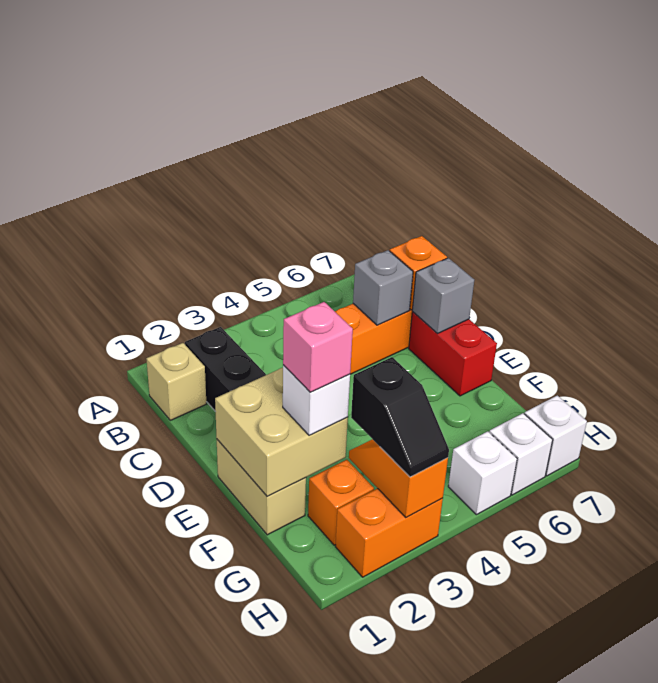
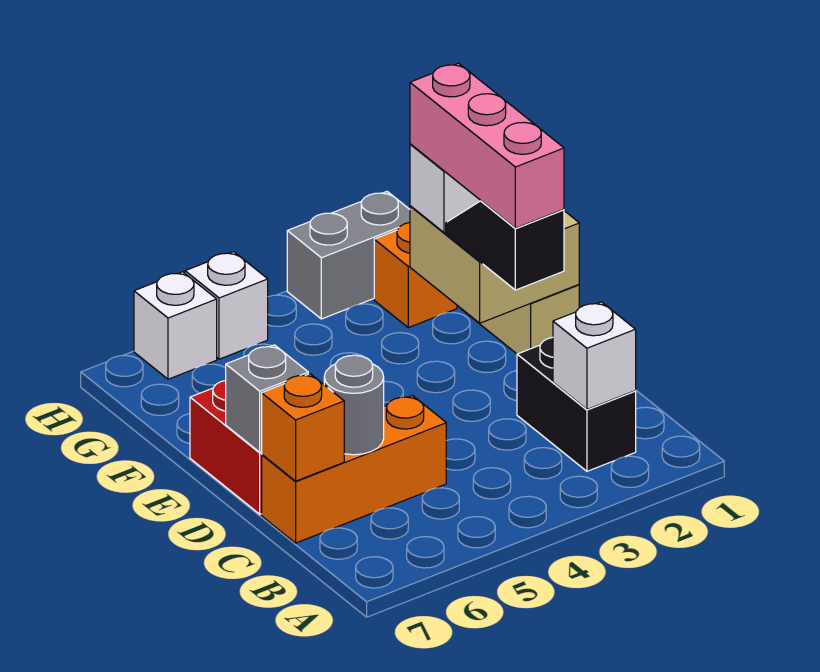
tan 1x1 brick [146,343,206,420] -> none
grey 1x1 brick [353,250,413,325] -> grey 1x1 round brick [324,355,384,455]
pink 1x1 brick [283,302,353,392] -> pink 1x3 brick [410,63,564,228]
orange 1x2 slope [349,439,448,518] -> none
black 1x2 slope [351,357,449,477] -> black 1x2 slope moved to [446,201,564,290]
orange 1x2 brick [335,488,443,577] -> grey 1x2 brick [287,192,410,319]
white 1x1 brick [525,396,587,476] -> white 1x1 brick moved to [553,302,636,409]

